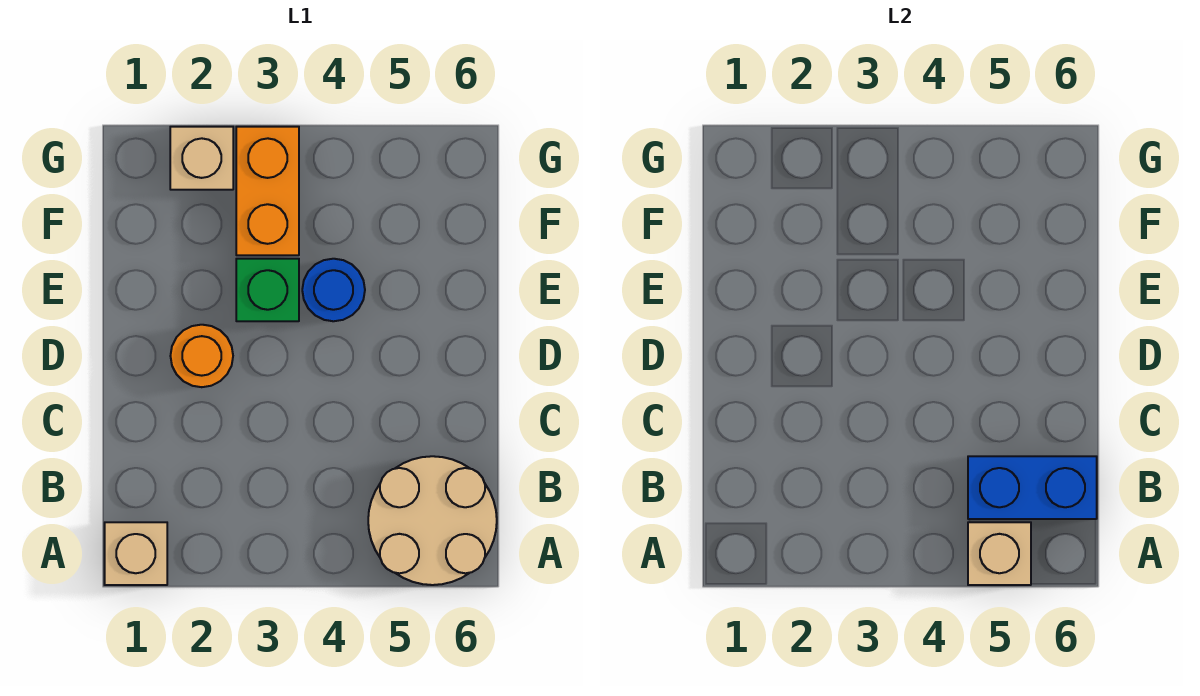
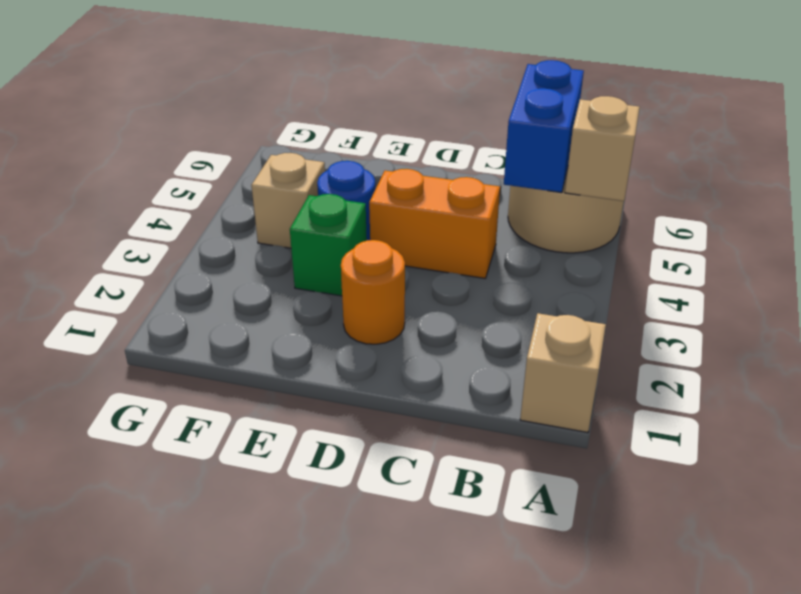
orange 1x2 brick [236,127,299,255] -> orange 1x2 brick moved to [369,169,500,278]
tan 1x1 brick [170,127,233,190] -> tan 1x1 brick moved to [251,153,325,248]

